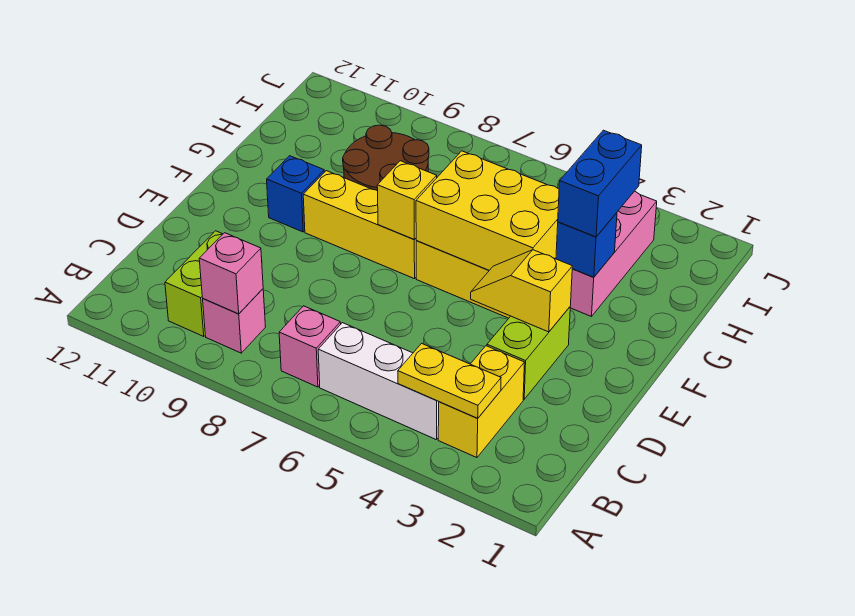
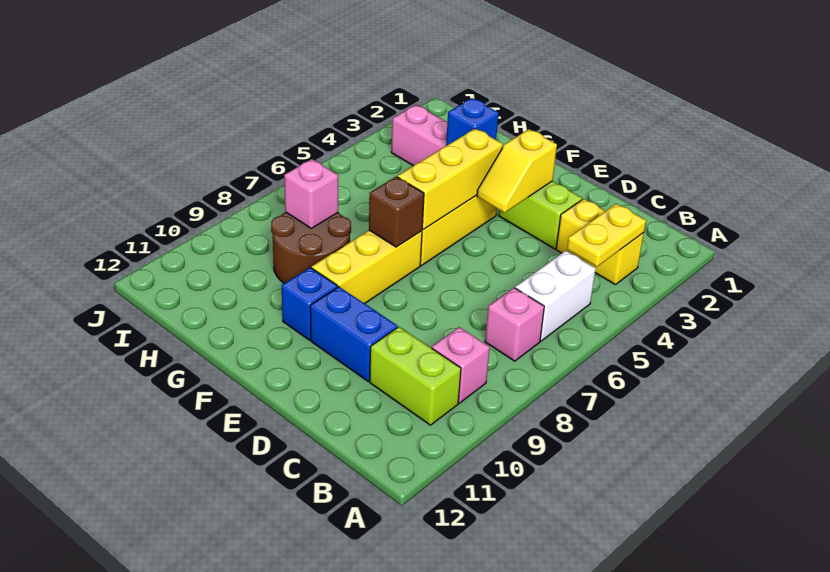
white 1x3 brick [318,323,439,440] -> white 1x2 brick [515,251,596,341]
pink 1x1 brick [199,233,263,314] -> pink 1x1 brick moved to [284,159,338,228]
yellow 2x3 brick [416,151,559,270] -> yellow 1x3 brick [397,129,503,230]
yellow 1x1 brick [377,161,437,239] -> brown 1x1 brick [369,177,424,247]
blue 1x2 brick [558,130,642,237] -> blue 1x2 brick moved to [310,287,398,381]

